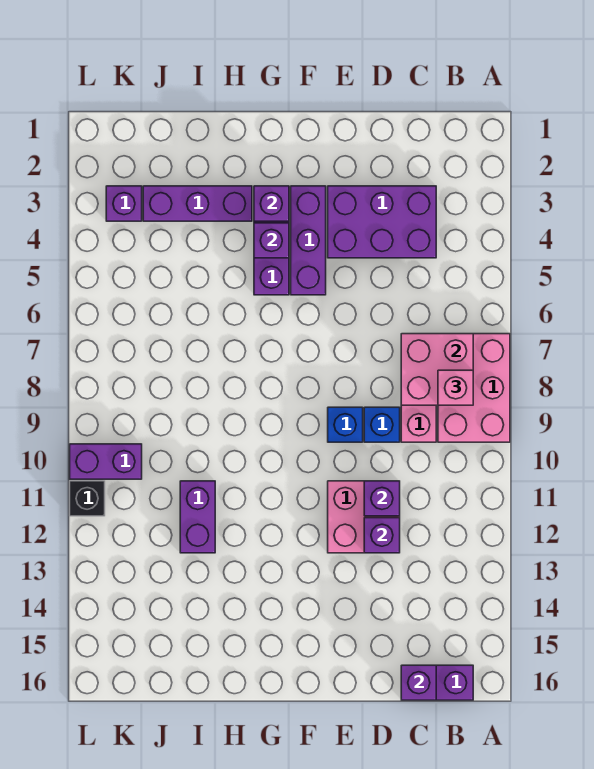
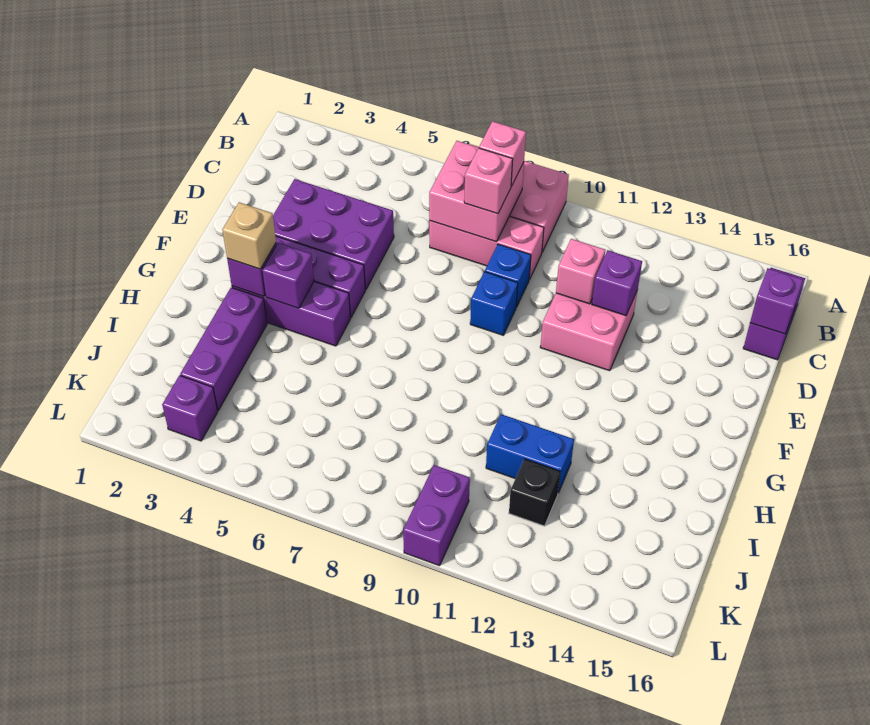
purple 2x3 brick [328,186,436,258] -> purple 2x3 brick turned to [273,179,394,290]
none -> pink 1x1 brick [464,148,513,214]
purple 1x1 brick [364,481,400,516] -> pink 1x1 brick [556,239,605,304]
none -> tan 1x1 brick [223,202,276,269]
purple 1x2 brick [180,481,215,553] -> blue 1x2 brick [486,414,574,493]
black 1x1 brick [70,481,105,516] -> black 1x1 brick moved to [509,459,560,526]

